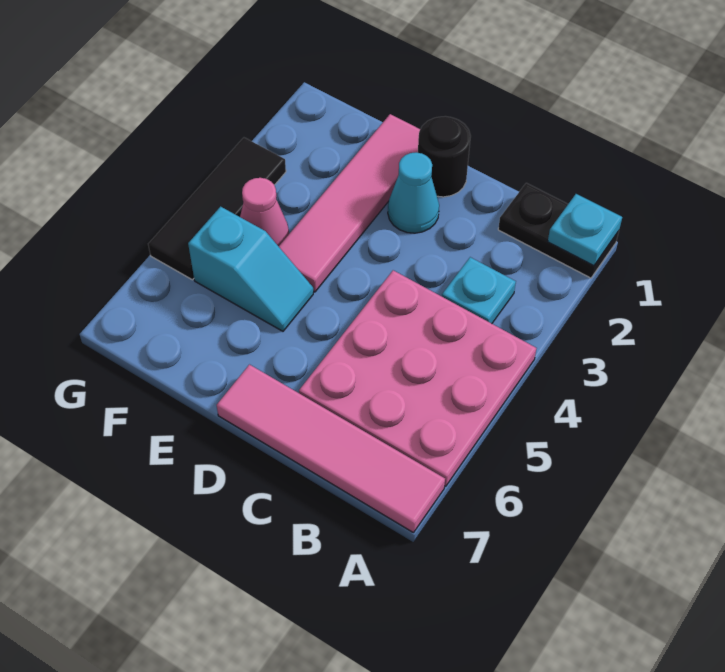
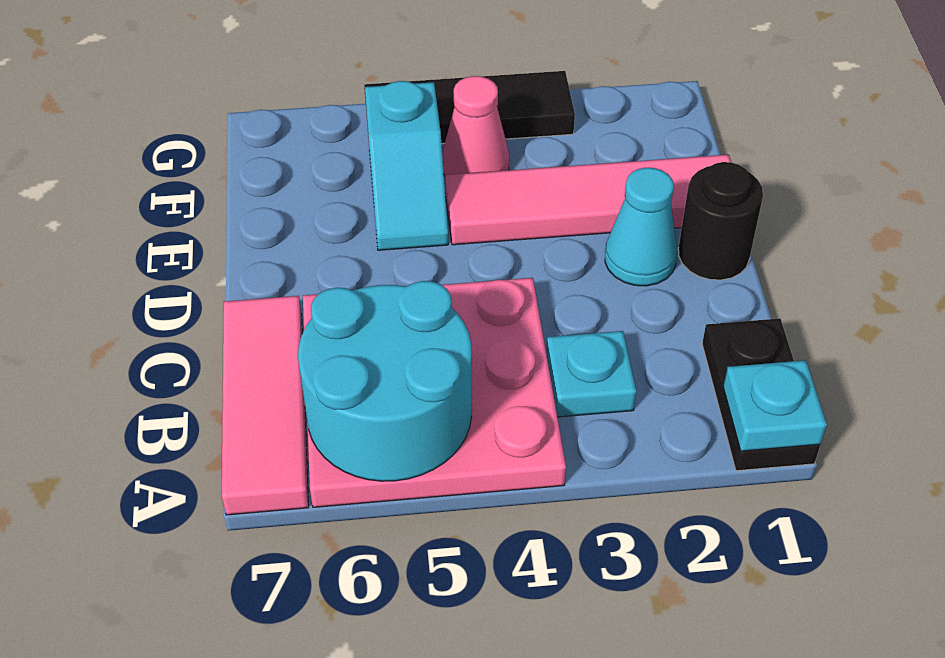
none -> cyan 2x2 round brick [298,281,472,481]
pink 1x4 tile [217,365,445,532] -> pink 1x3 tile [222,296,309,515]

